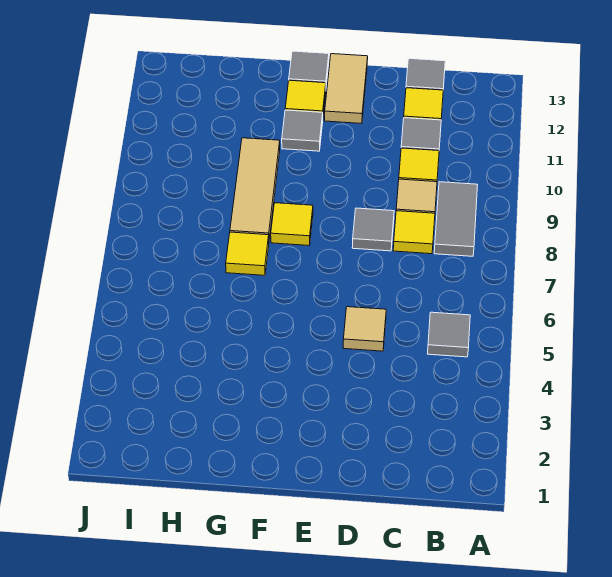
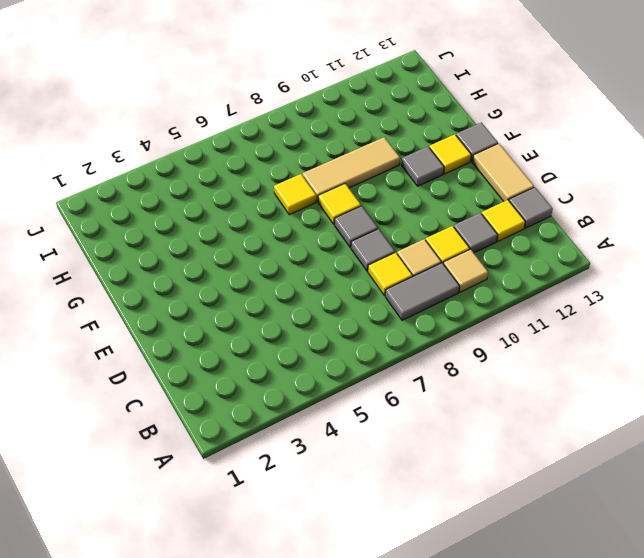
grey 1x1 tile [428,312,470,357] -> grey 1x1 tile moved to [335,206,378,248]
tan 1x1 tile [343,307,386,351] -> tan 1x1 tile moved to [443,249,488,292]
tan 1x2 tile [325,54,368,123] -> tan 1x2 tile turned to [473,144,534,201]

